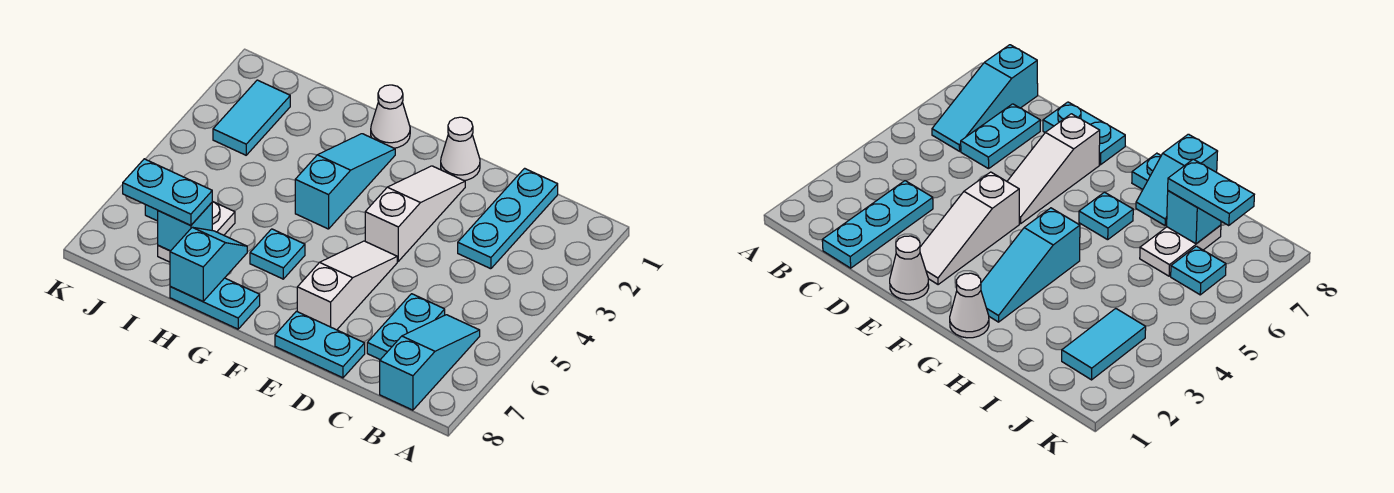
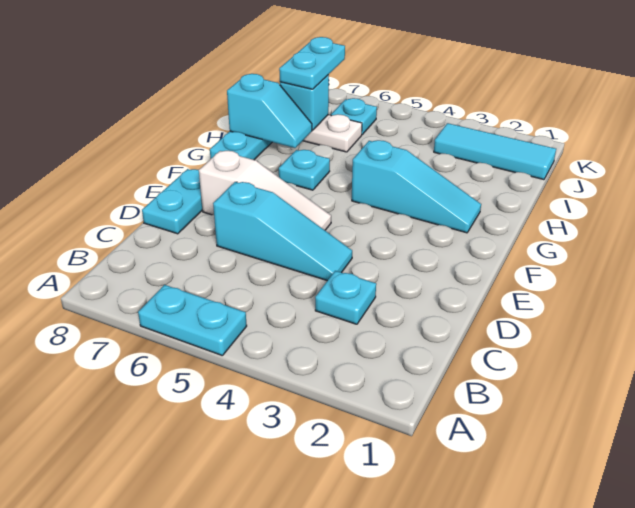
cyan 1x3 slope [380,315,480,410] -> cyan 1x3 slope moved to [213,182,352,281]
cyan 1x3 plate [458,168,558,269] -> cyan 1x1 plate [315,271,376,324]
cyan 1x2 plate [367,294,445,360] -> cyan 1x2 plate moved to [138,285,247,356]
white 1x1 cone [441,117,480,180] -> none
white 1x3 slope [365,166,465,261] -> none
white 1x1 cone [371,85,410,148] -> none
cyan 1x2 tile [213,80,290,155] -> cyan 1x3 tile [434,123,556,180]

